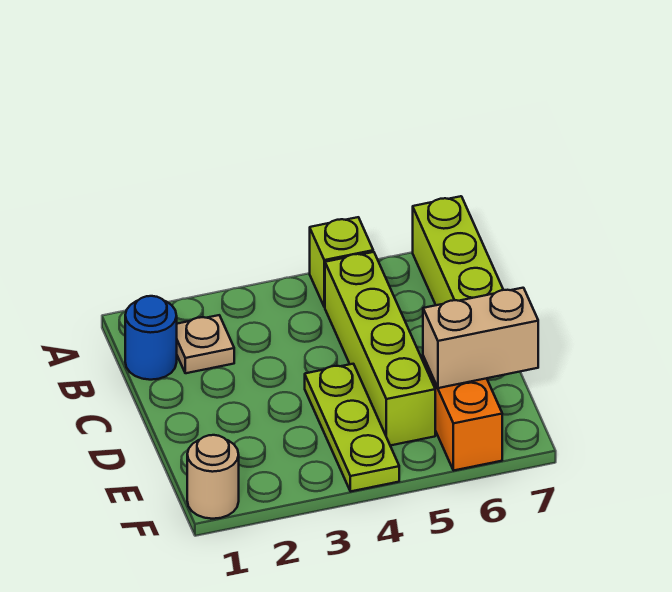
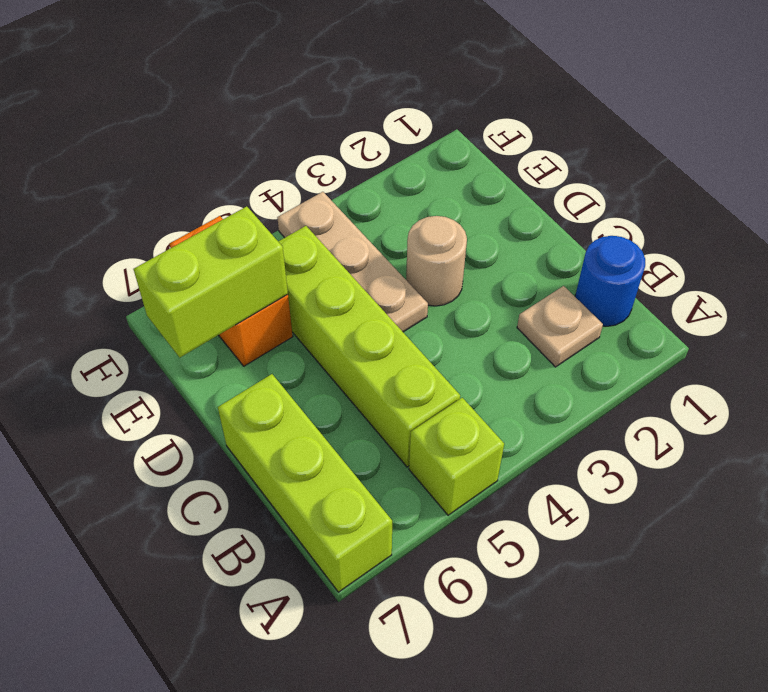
lime 1x3 plate [305,364,399,491] -> tan 1x3 plate [277,192,428,332]
tan 1x2 brick [423,288,538,388] -> lime 1x2 brick [134,206,288,358]
tan 1x1 round brick [187,435,239,519] -> tan 1x1 round brick moved to [406,216,467,306]

